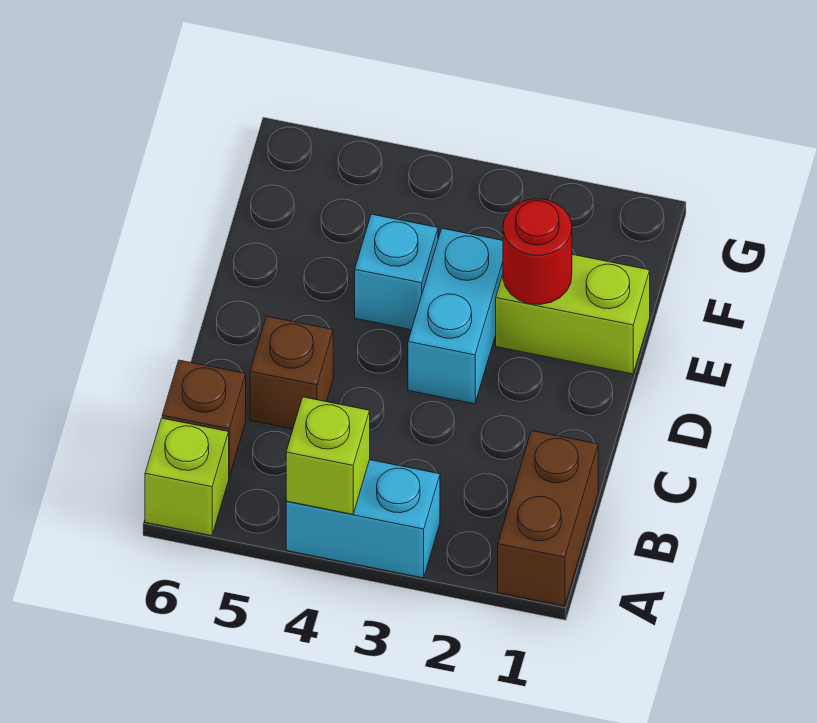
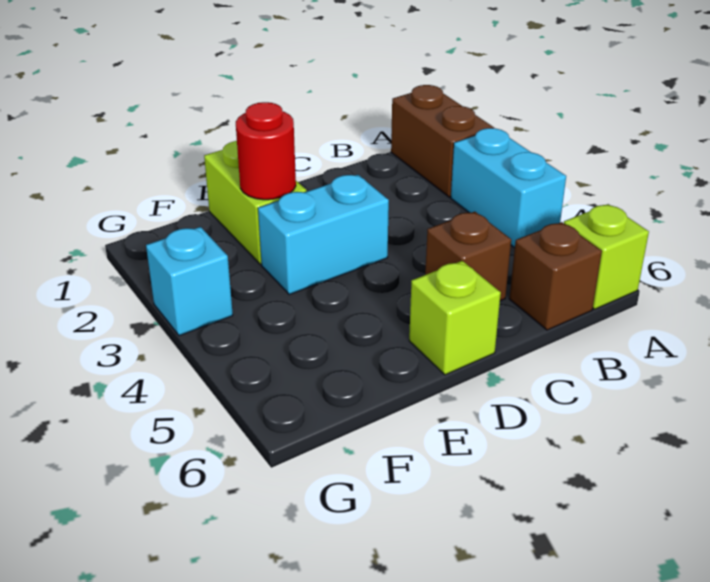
brown 1x2 brick [498,431,598,606] -> brown 1x2 brick turned to [391,85,494,197]
lime 1x1 brick [286,397,370,514] -> lime 1x1 brick moved to [409,261,501,375]
cyan 1x1 brick [355,214,438,330] -> cyan 1x1 brick moved to [146,227,233,336]

